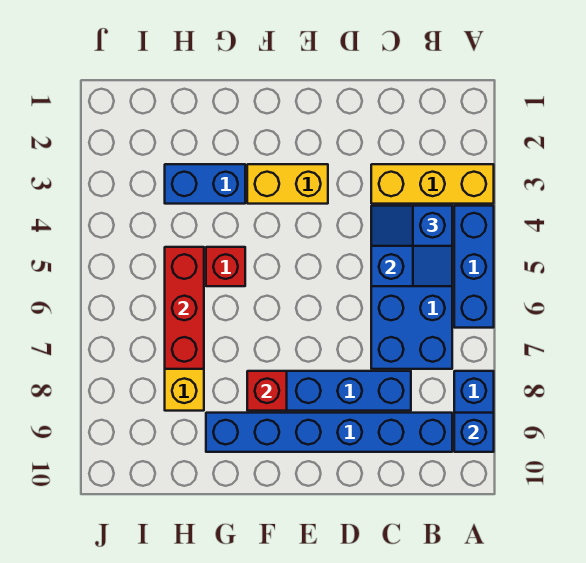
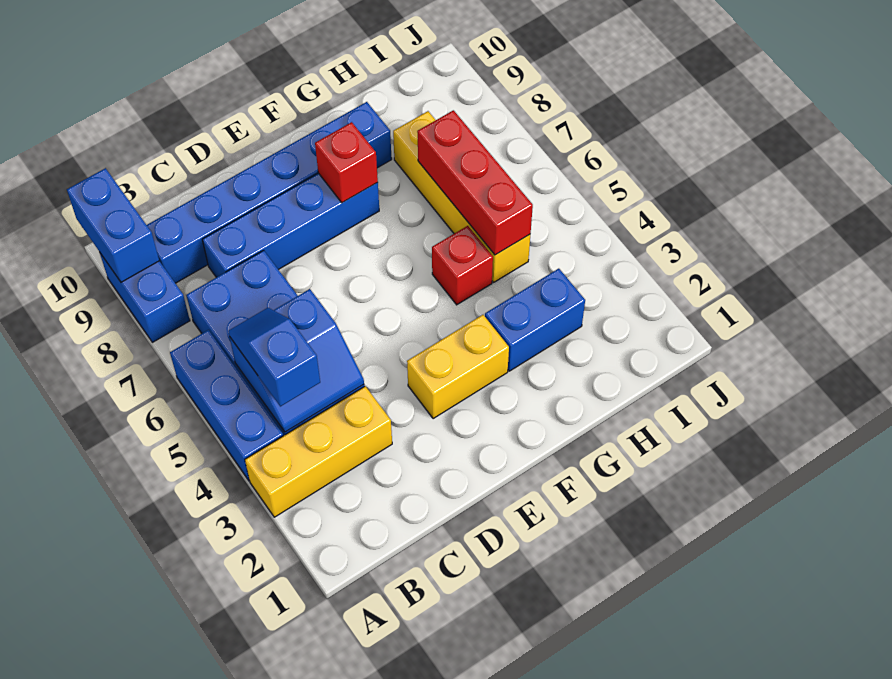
blue 1x1 brick [454,413,494,452] -> blue 1x2 brick [67,168,159,282]

